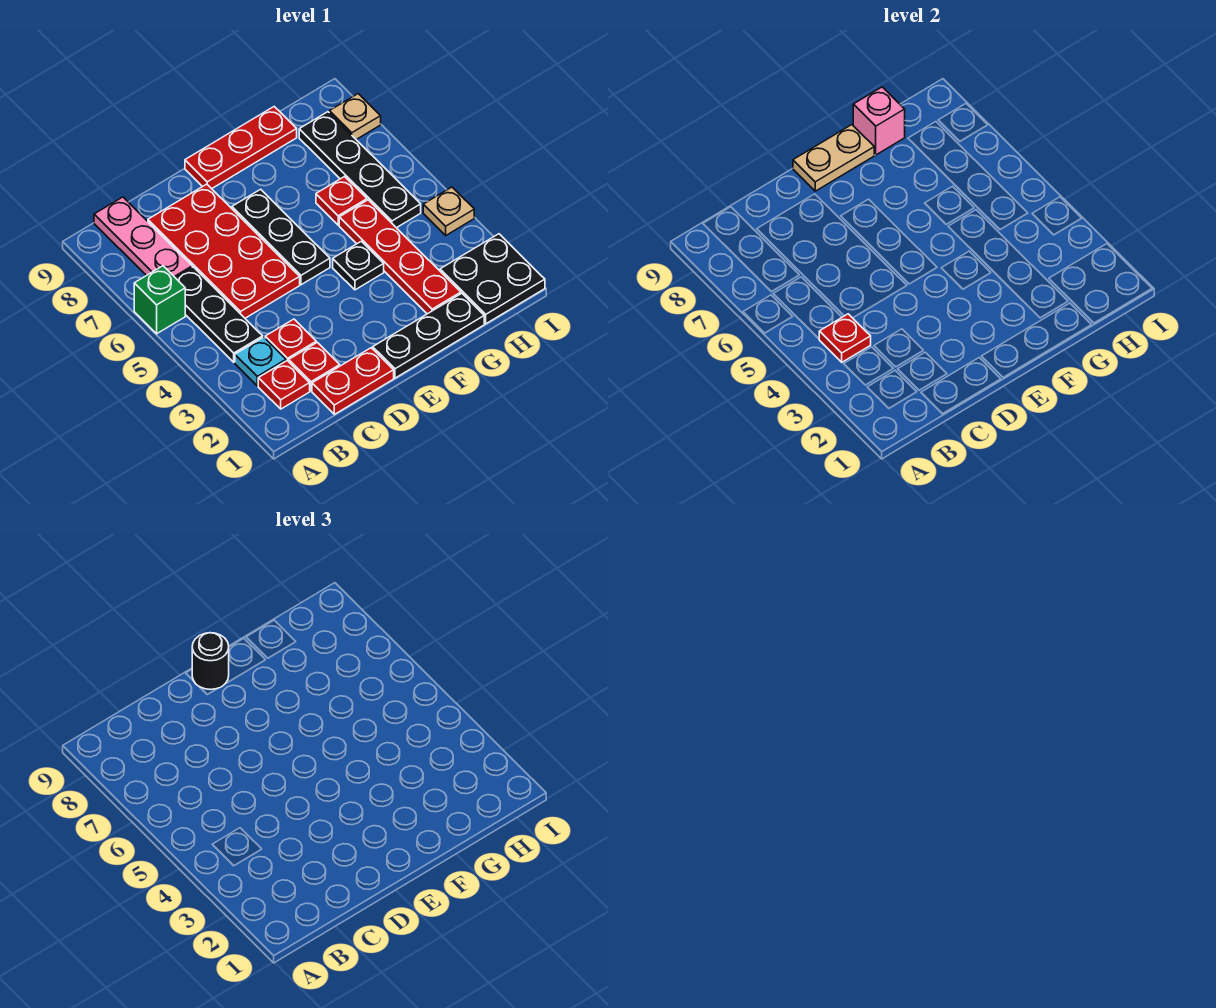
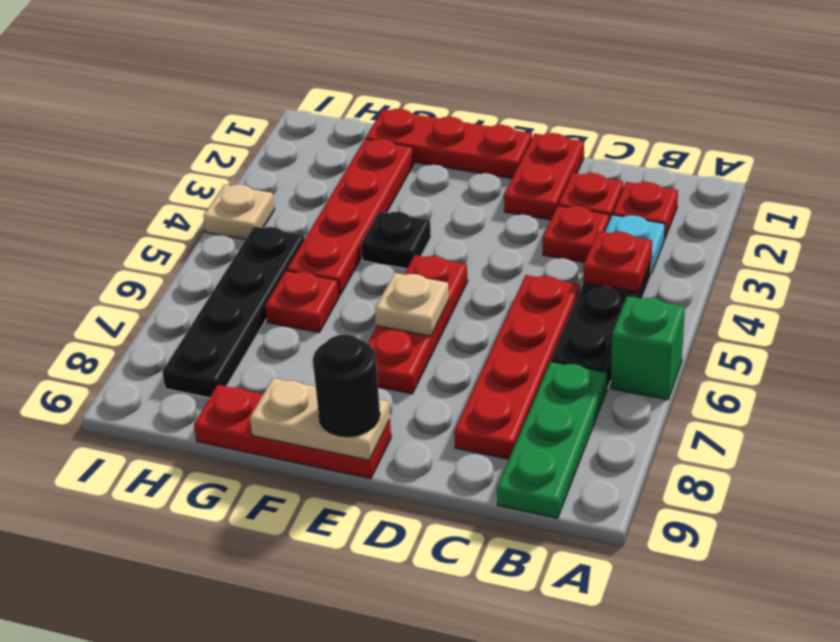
pink 1x3 plate [94,197,192,278] -> green 1x3 plate [497,362,607,518]
red 1x2 plate [312,348,394,414] -> red 1x2 plate turned to [504,133,584,220]
red 2x4 plate [148,184,300,318] -> red 1x4 plate [454,275,580,459]
black 1x3 plate [373,294,484,378] -> red 1x3 plate [366,109,532,178]
black 1x3 plate [232,189,330,285] -> red 1x3 plate [368,255,468,394]
pink 1x1 brick [853,87,905,155] -> none
black 2x2 plate [440,234,545,324] -> none
tan 1x1 plate [329,94,381,140] -> tan 1x1 plate moved to [375,273,449,336]

